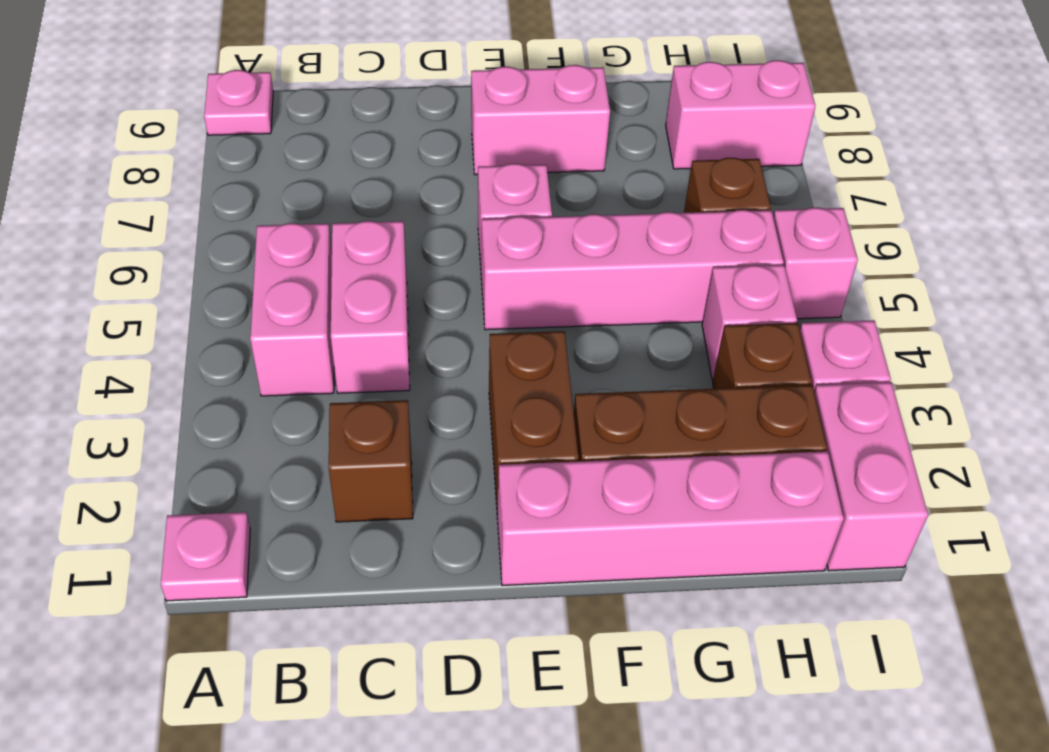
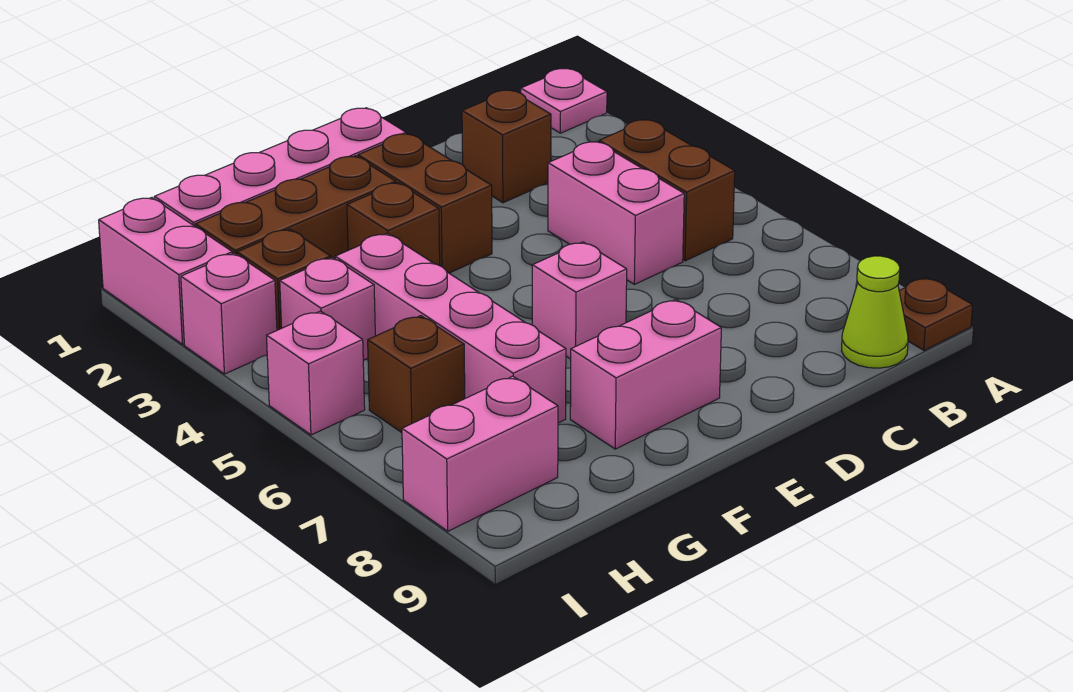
pink 1x1 plate [204,70,273,135] -> brown 1x1 plate [899,278,972,350]
pink 1x2 brick [250,223,334,396] -> brown 1x2 brick [599,120,735,261]
none -> lime 1x1 cone [842,256,908,368]
pink 1x4 brick [481,210,784,330] -> pink 1x4 brick turned to [335,233,566,423]
none -> brown 1x1 brick [347,183,440,265]

